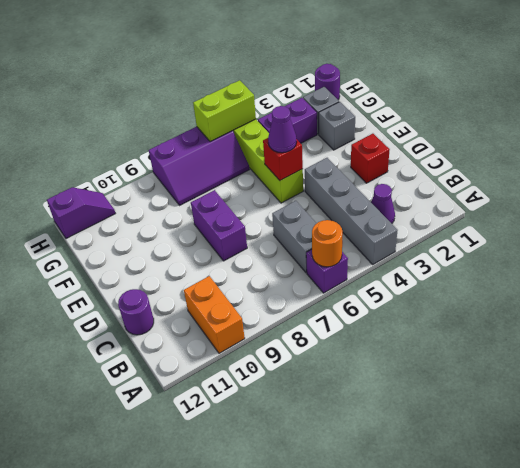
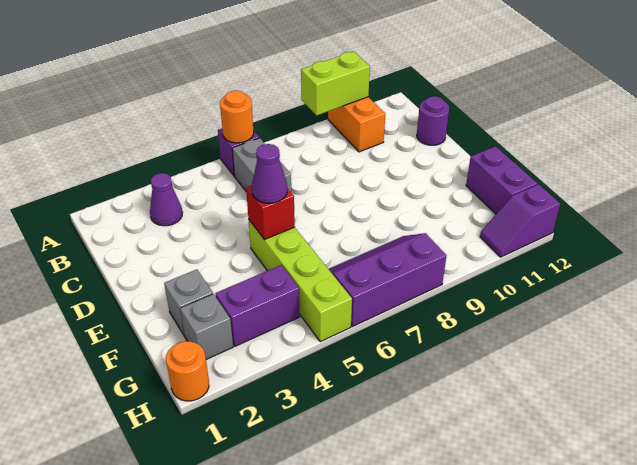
grey 1x4 brick [305,158,398,264] -> none
red 1x1 brick [351,134,390,183] -> none
purple 1x2 brick [191,190,247,261] -> purple 1x2 brick moved to [466,146,537,214]
purple 1x1 round brick [315,64,340,100] -> orange 1x1 round brick [166,341,209,401]
lime 1x2 brick [193,80,256,142] -> lime 1x2 brick moved to [301,51,370,116]

